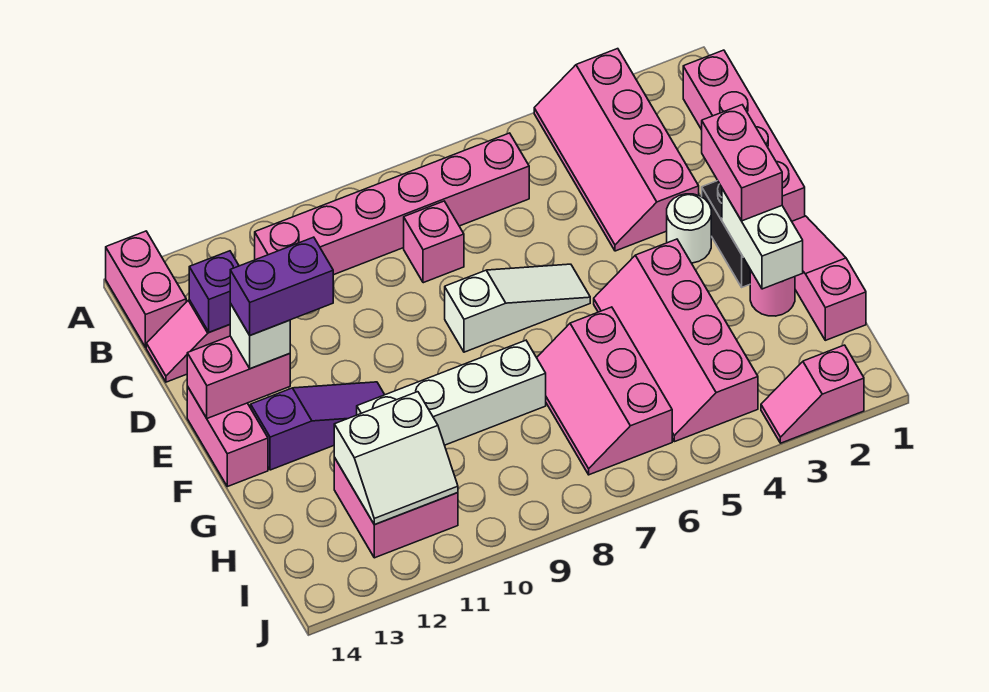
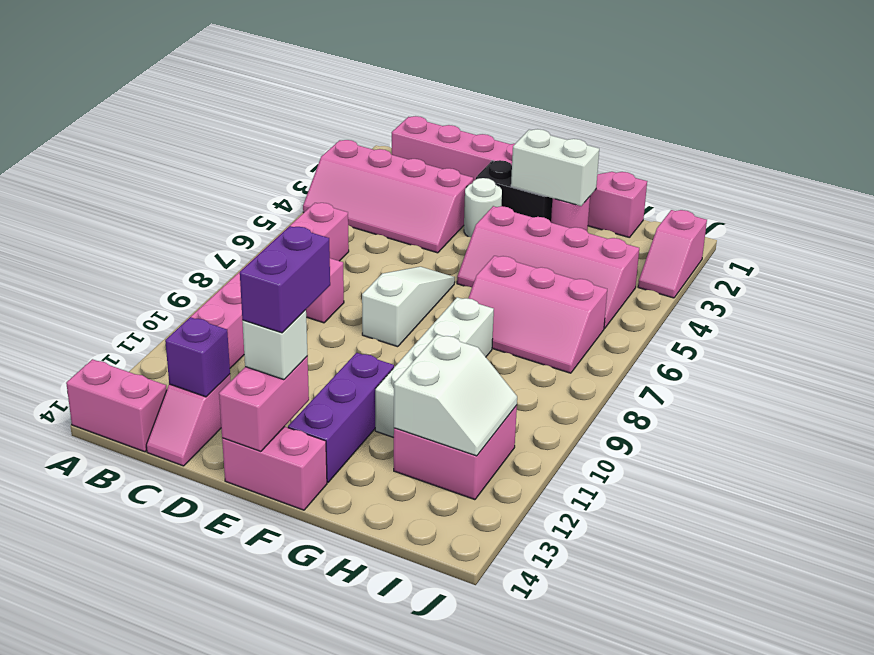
pink 1x2 brick [702,105,782,221] -> none
purple 1x3 slope [251,382,385,470] -> purple 1x3 brick [288,353,394,483]

